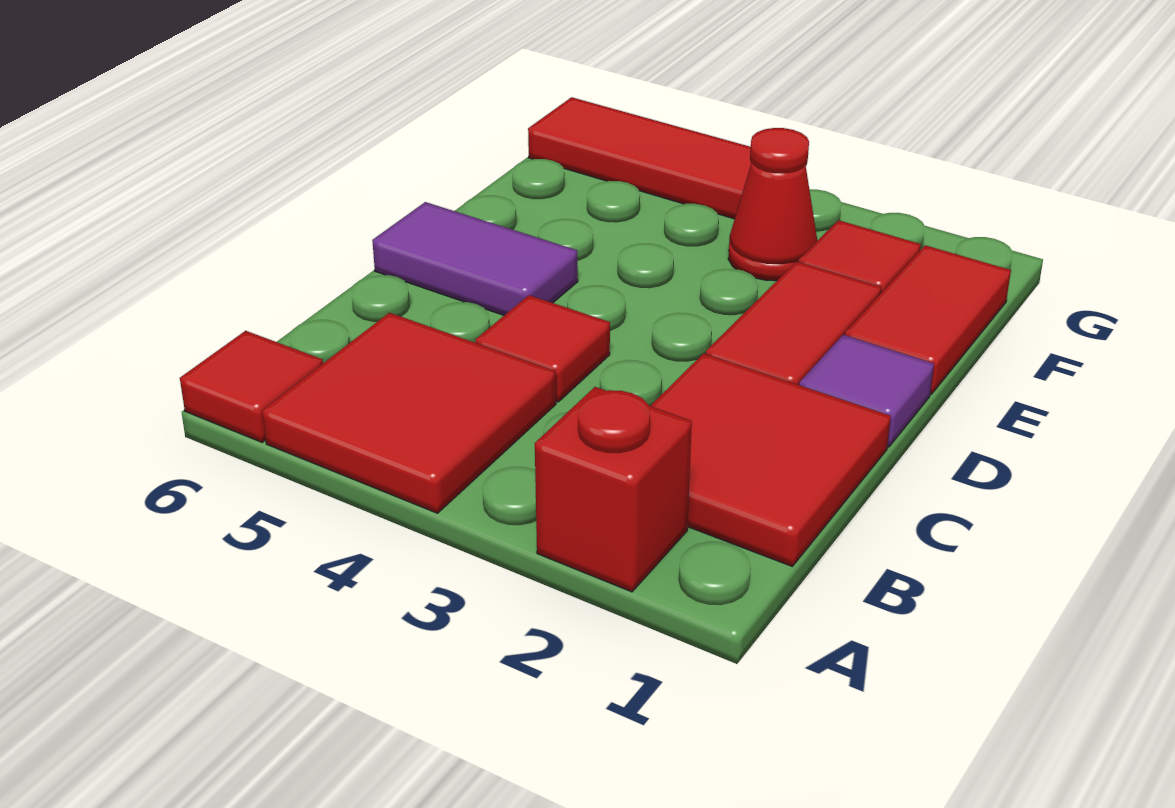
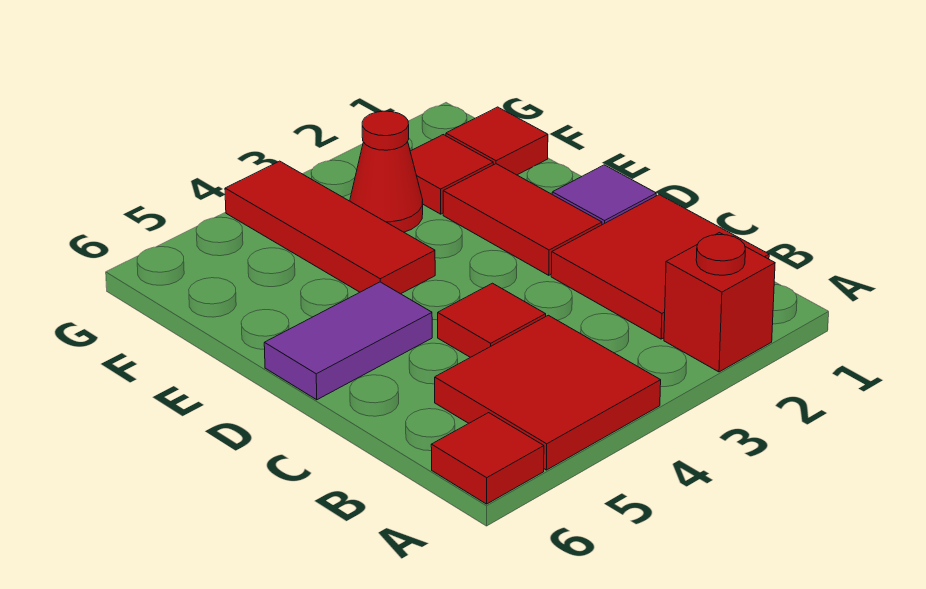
red 1x2 tile [845,245,1011,394] -> red 1x1 tile [446,107,548,175]
red 1x3 tile [528,97,751,219] -> red 1x3 tile turned to [225,161,435,294]

